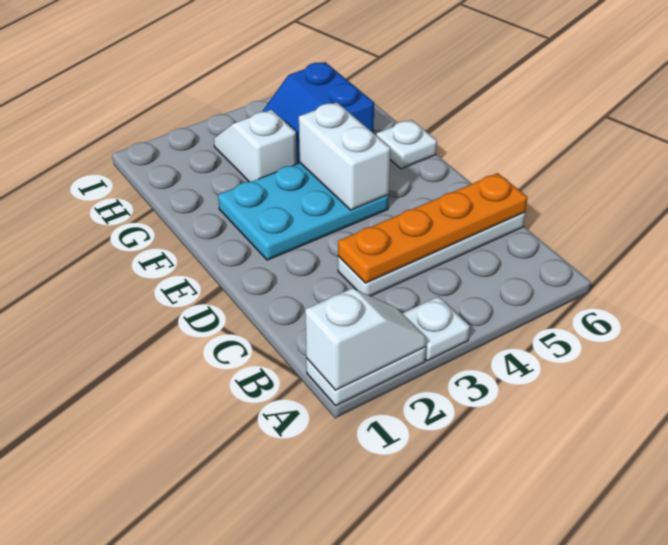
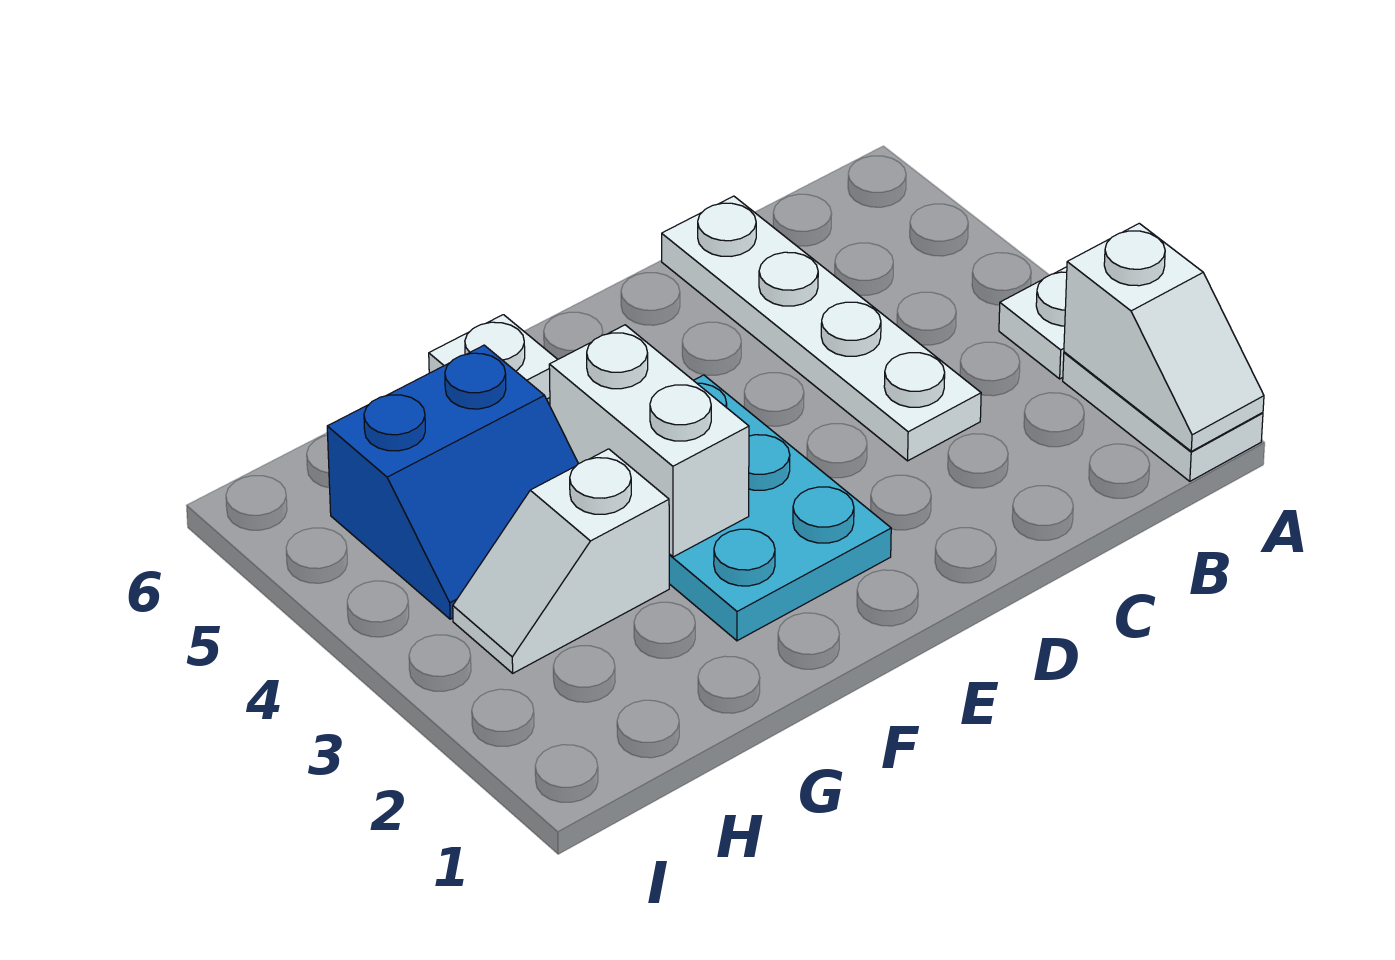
white 1x2 slope [305,288,427,390] -> white 1x2 slope turned to [1064,223,1264,451]
orange 1x4 plate [338,173,527,283] -> none
white 1x2 brick [299,102,390,210] -> white 1x2 brick turned to [549,325,749,557]

